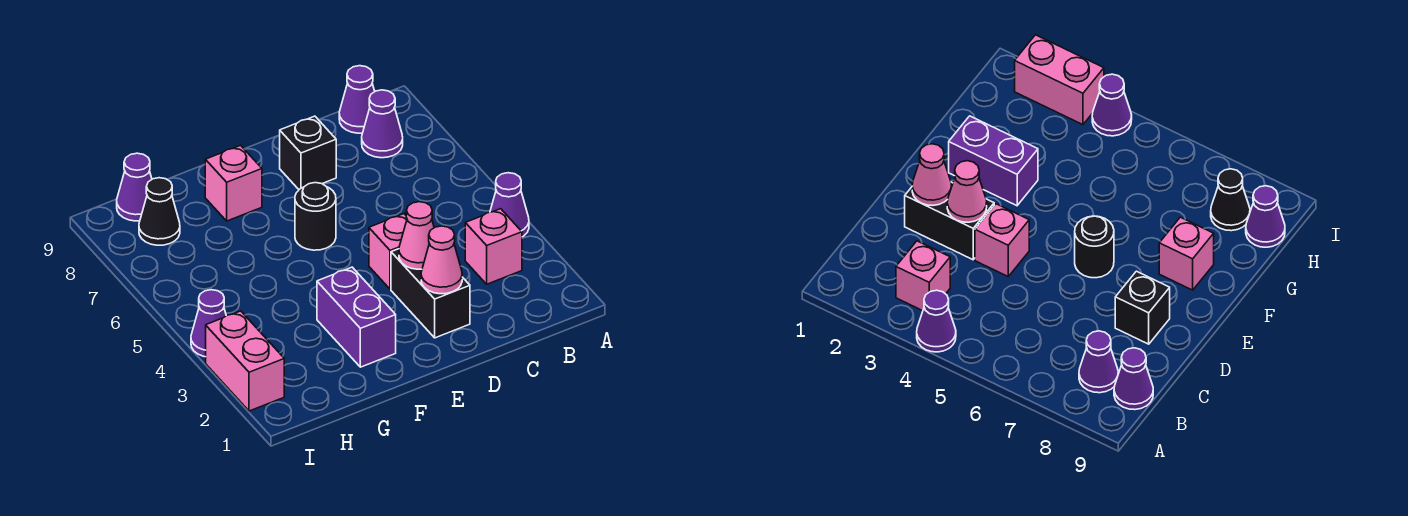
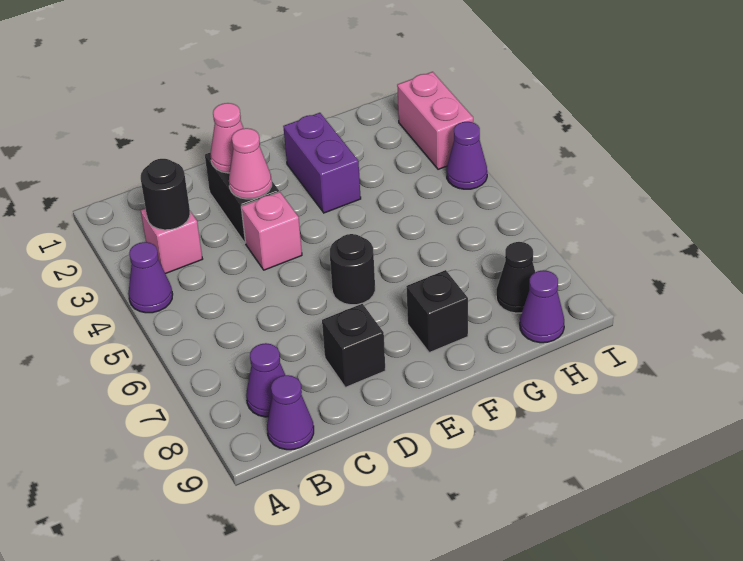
none -> black 1x1 round brick [141,159,190,230]
pink 1x1 brick [205,145,262,221] -> black 1x1 brick [406,270,468,353]

